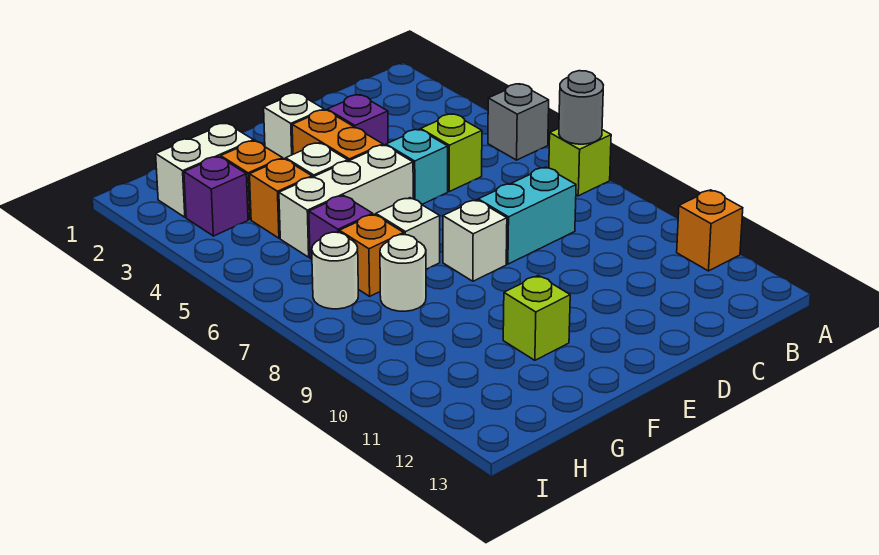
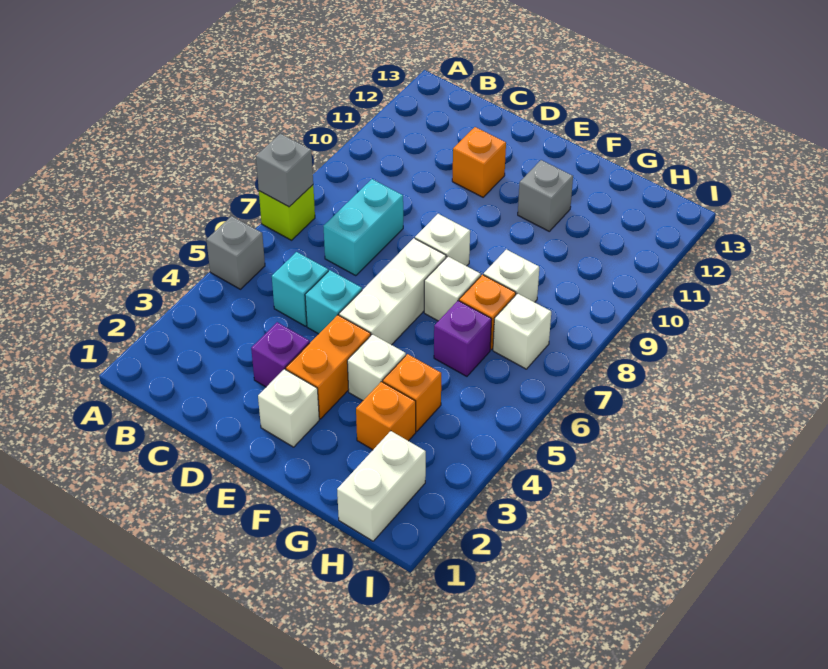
grey 1x1 round brick [559,71,603,144] -> grey 1x1 brick [256,134,313,207]
orange 1x1 brick [677,190,743,271] -> orange 1x1 brick moved to [452,127,506,197]
lime 1x1 brick [421,114,482,191] -> cyan 1x1 brick [272,252,328,326]
cyan 1x2 brick [478,167,576,264] -> cyan 1x2 brick turned to [323,179,403,276]
white 1x3 brick [279,145,413,257] -> white 1x3 brick turned to [339,238,446,345]
lime 1x1 brick [503,275,570,360] -> grey 1x1 brick [518,160,573,231]
white 1x2 brick [156,123,254,217] -> white 1x2 brick turned to [337,431,426,541]
white 1x1 round brick [380,235,426,311] -> white 1x1 brick [483,249,539,302]
purple 1x1 brick [184,157,248,236] -> none
white 1x1 round brick [312,232,358,309] -> white 1x1 brick [493,293,551,369]

